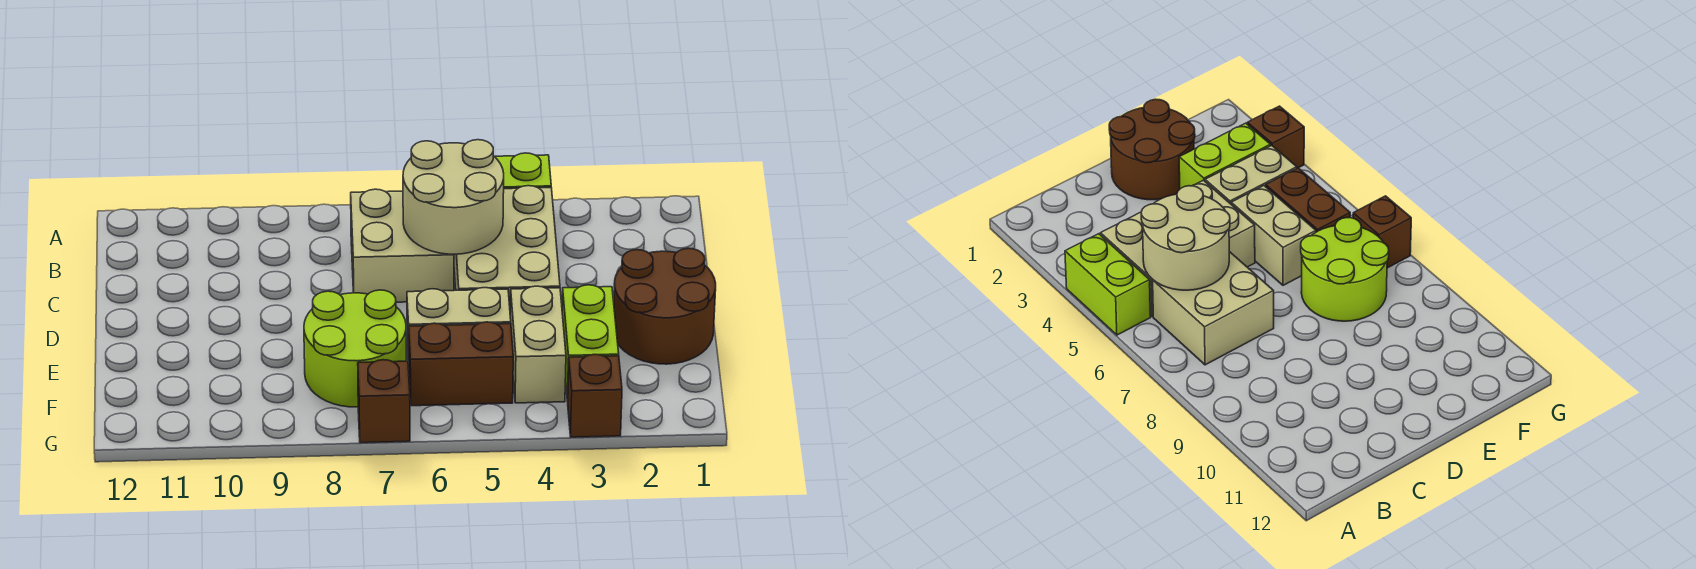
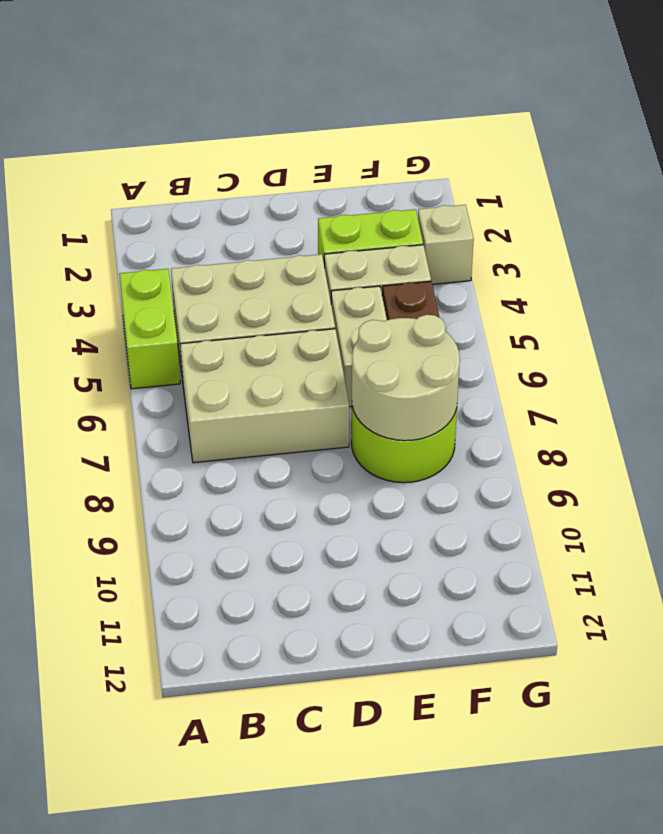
tan 2x2 round brick [403,140,504,254] -> tan 2x2 round brick moved to [352,315,460,441]
tan 2x2 brick [351,189,454,302] -> tan 2x3 brick [180,329,349,463]
brown 2x2 round brick [614,248,716,364] -> none
brown 1x1 brick [567,354,622,437] -> tan 1x1 brick [418,205,474,284]
brown 1x1 brick [358,360,410,443] -> none

